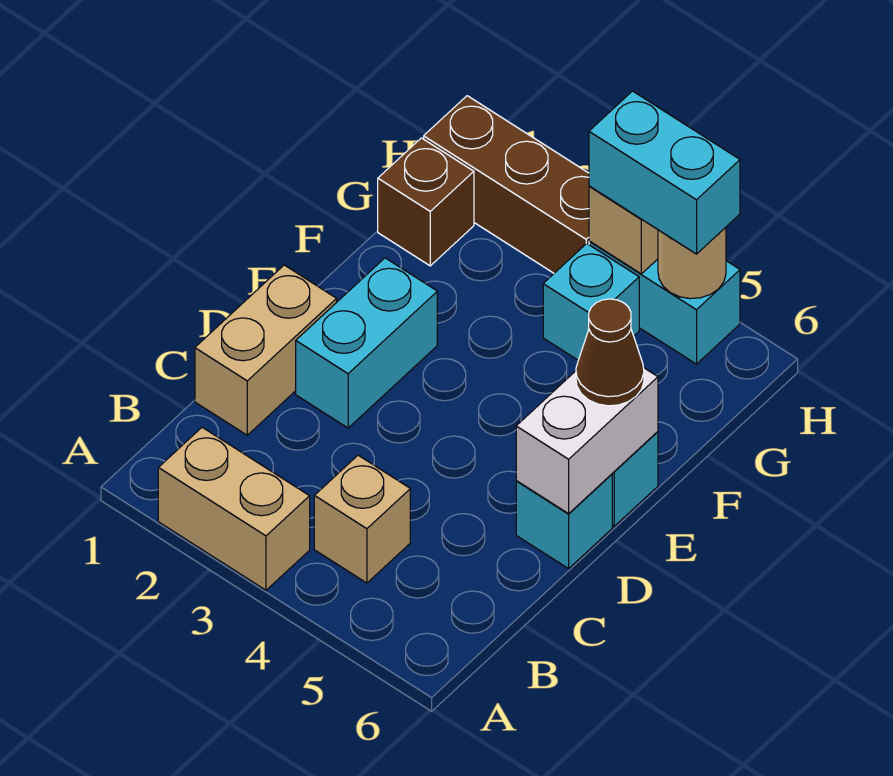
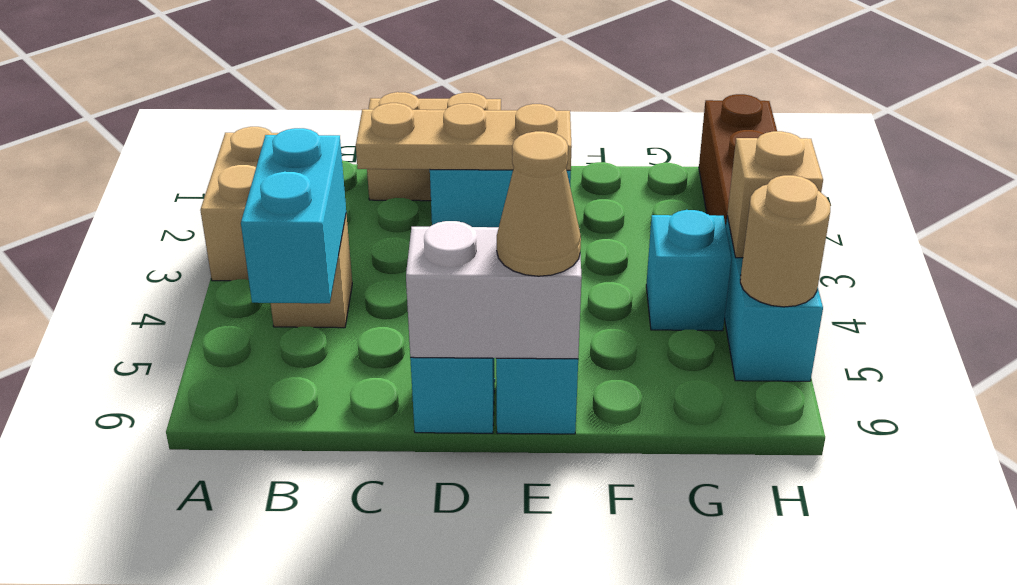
none -> tan 1x3 plate [356,103,572,170]
brown 1x1 cone [576,299,644,406] -> tan 1x1 cone [497,131,581,276]
brown 1x1 brick [378,138,474,266] -> none
cyan 1x2 brick [589,91,740,254] -> cyan 1x2 brick moved to [241,128,346,303]

